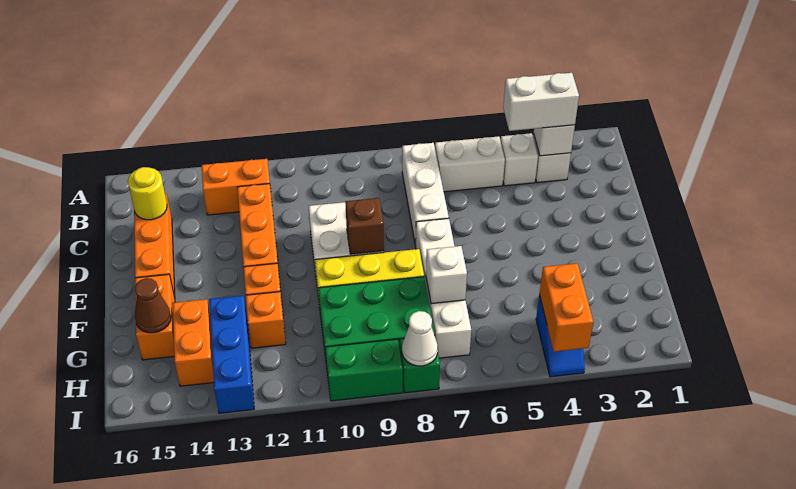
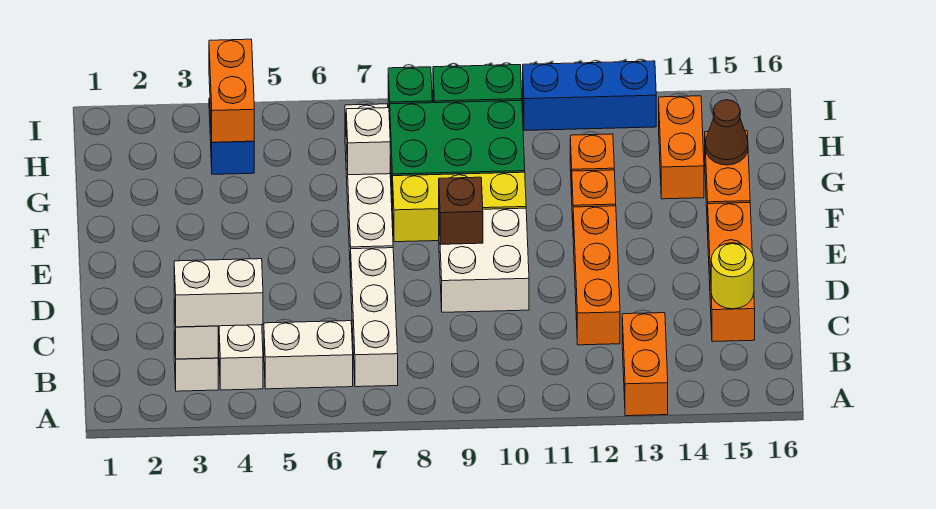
orange 1x2 brick [202,159,271,215] -> orange 1x2 brick turned to [622,313,668,416]
blue 1x3 brick [209,295,254,413] -> blue 1x3 brick turned to [523,61,656,131]
white 1x1 cone [402,311,438,366] -> none

